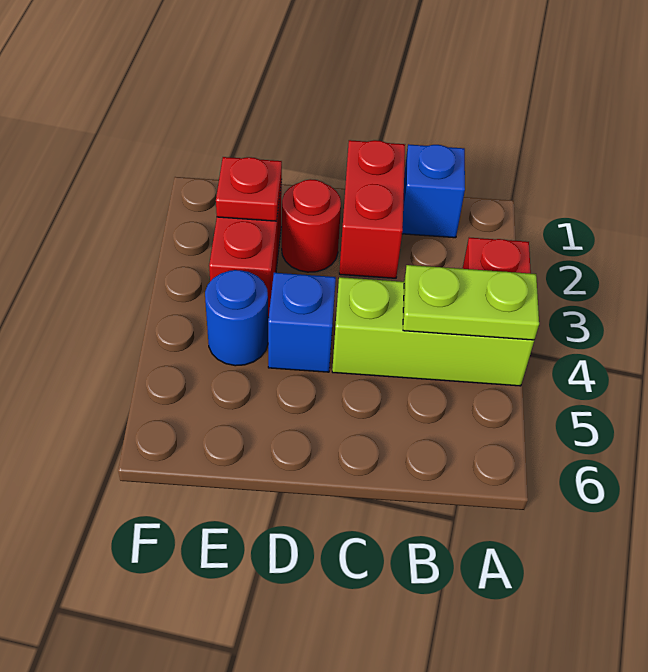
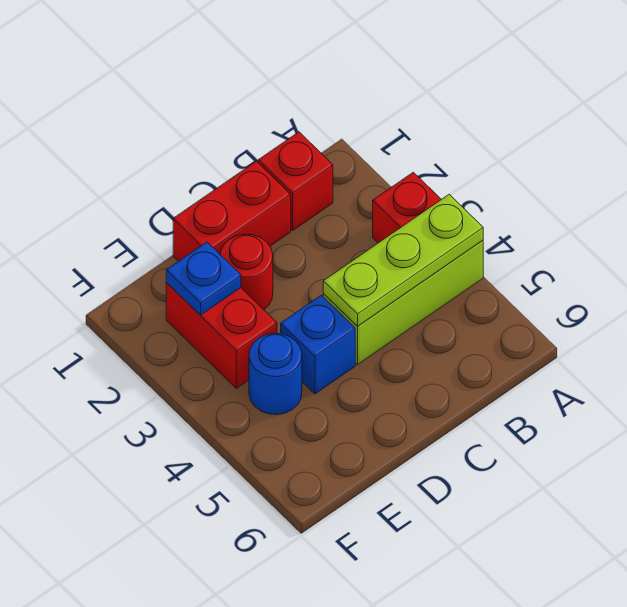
lime 1x2 plate [403,265,539,340] -> lime 1x3 plate [323,194,483,326]
blue 1x1 brick [402,144,465,238] -> red 1x1 brick [258,132,333,230]
red 1x2 brick [339,140,405,278] -> red 1x2 brick turned to [173,161,291,261]
red 1x1 plate [216,157,282,221] -> blue 1x1 plate [166,242,241,315]

